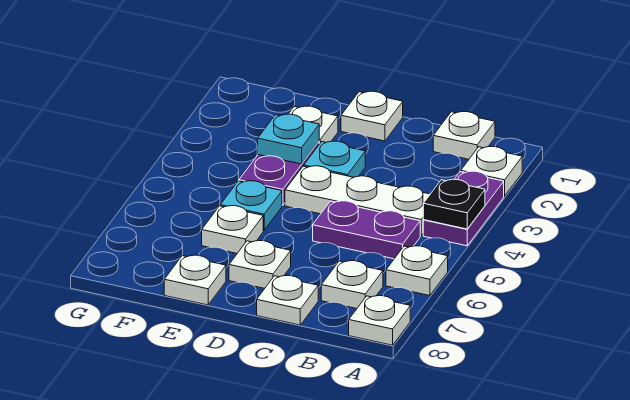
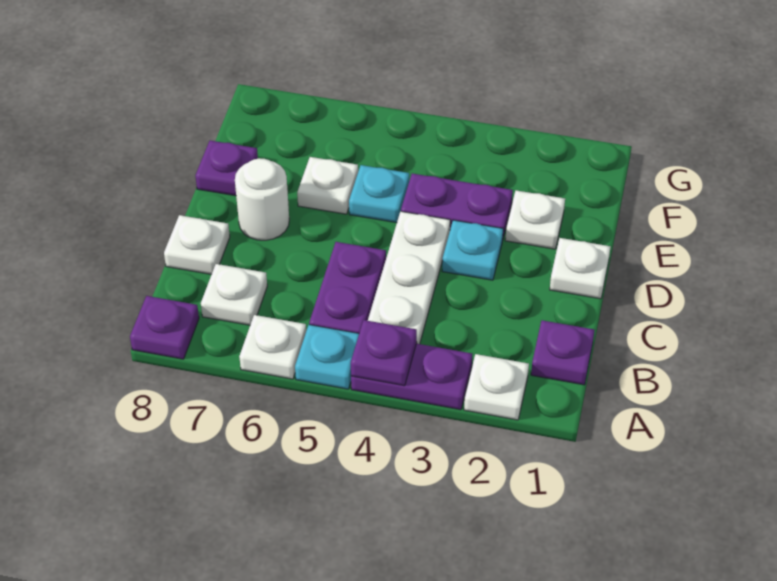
black 1x1 plate [423,179,485,229] -> purple 1x1 plate [351,320,417,386]
white 1x1 plate [349,296,410,345] -> purple 1x1 plate [130,296,199,359]
white 1x1 plate [433,112,495,159] -> purple 1x1 plate [531,320,595,385]
white 1x1 plate [229,241,291,288] -> white 1x1 round brick [235,158,289,240]
cyan 1x1 plate [258,114,319,164] -> cyan 1x1 plate moved to [295,325,359,389]
white 1x1 plate [164,255,226,305] -> purple 1x1 plate [195,141,258,196]

